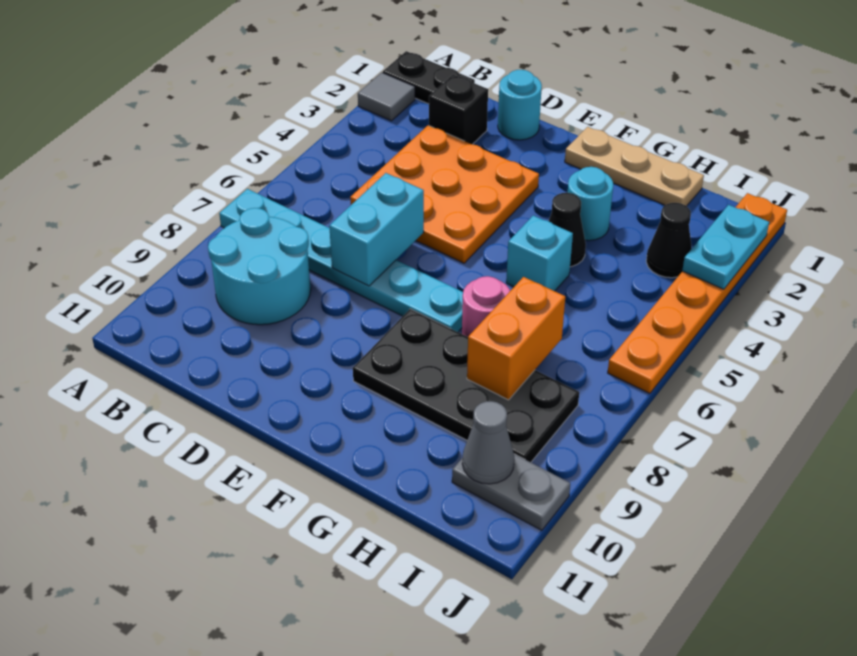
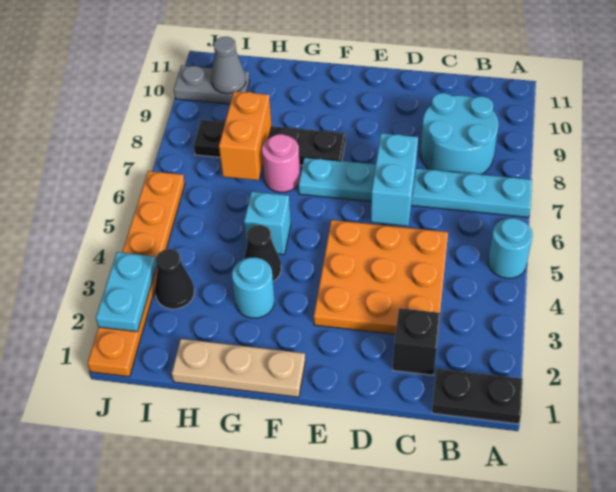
grey 1x1 tile [358,72,415,121] -> none
cyan 1x1 round brick [498,70,542,140] -> cyan 1x1 round brick moved to [488,218,533,278]
black 2x4 plate [353,309,579,462] -> black 1x4 plate [194,120,345,166]

